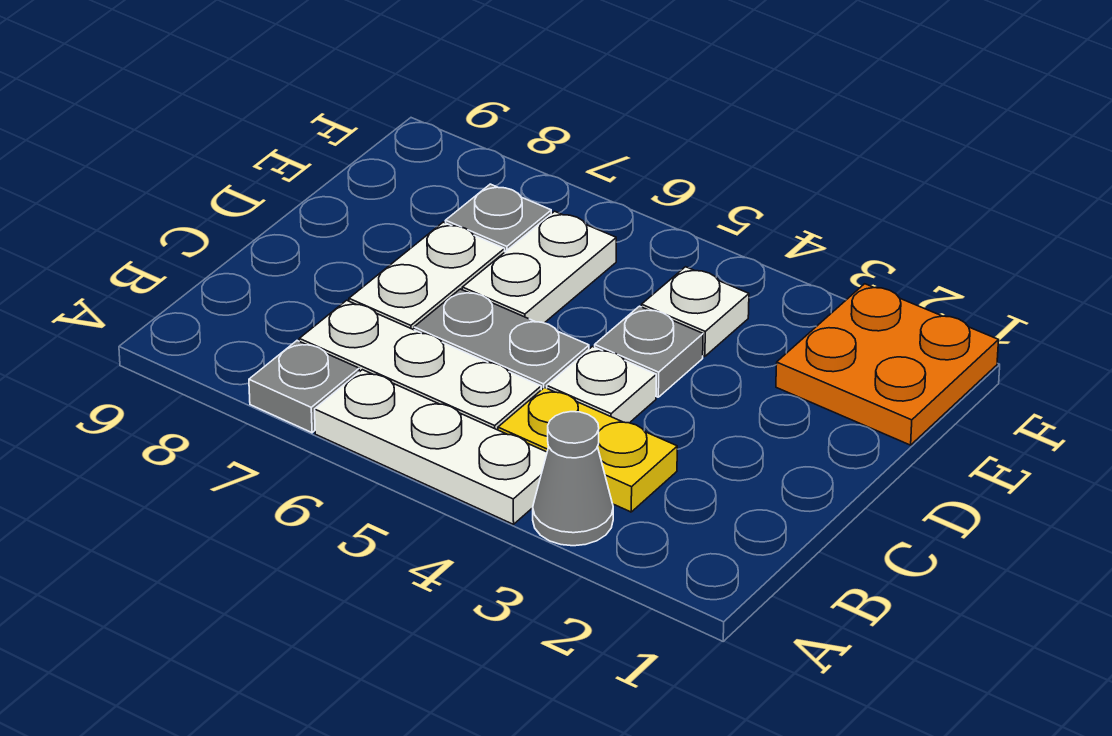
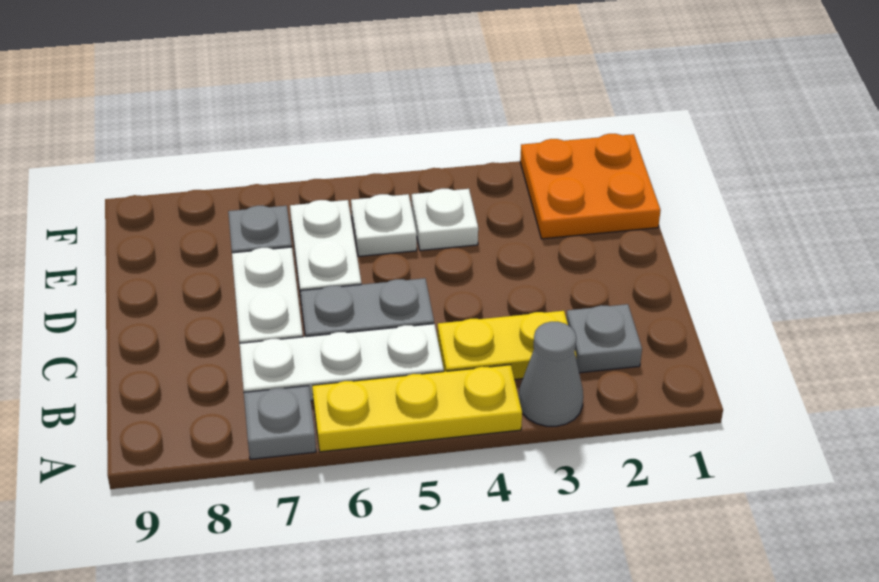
white 1x3 plate [315,370,547,524] -> yellow 1x3 plate [312,365,522,452]
white 1x1 plate [547,347,656,423] -> white 1x1 plate moved to [351,194,417,256]
grey 1x1 plate [595,306,703,397] -> grey 1x1 plate moved to [567,304,642,373]

